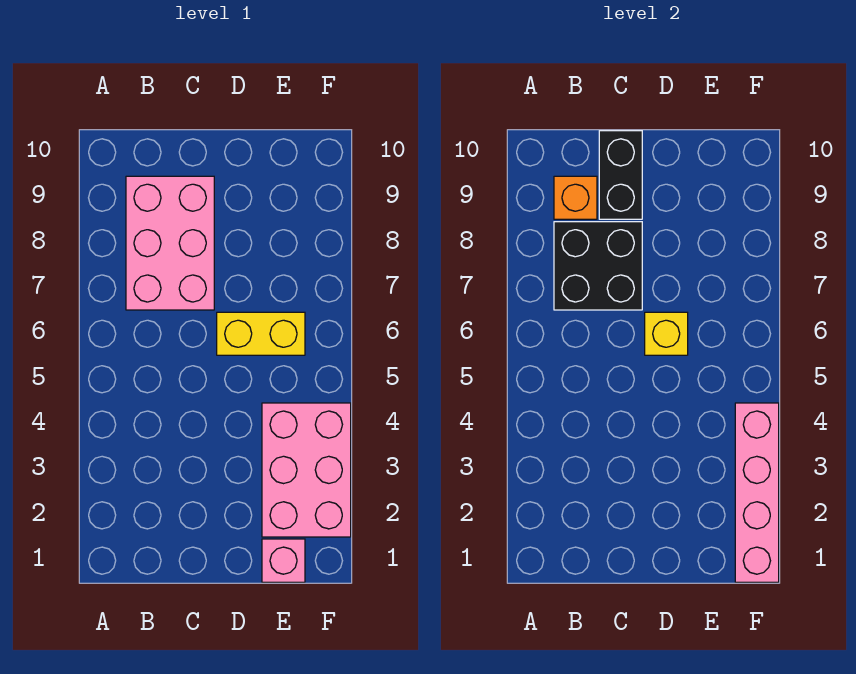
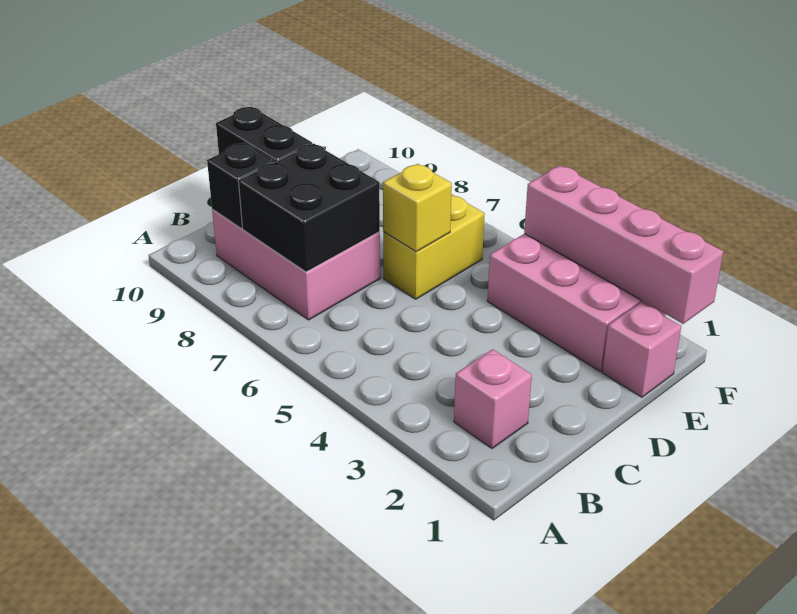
none -> pink 1x1 brick [454,349,532,448]
orange 1x1 brick [554,176,597,219] -> black 1x1 brick [207,143,274,228]

